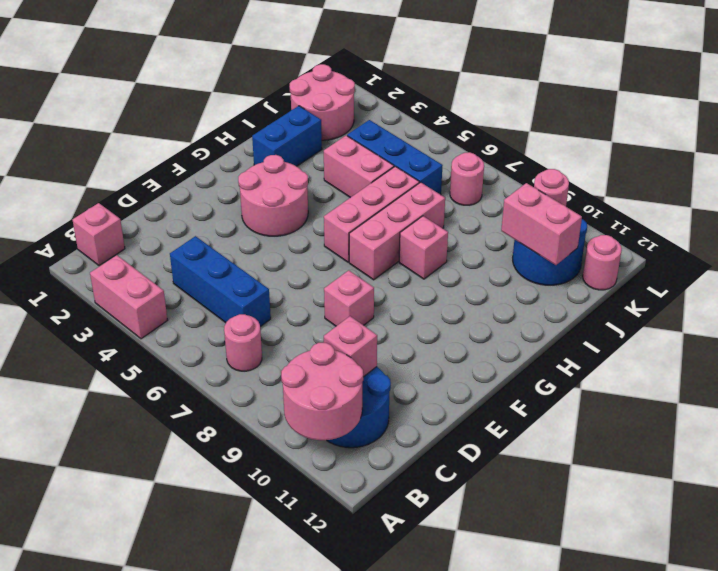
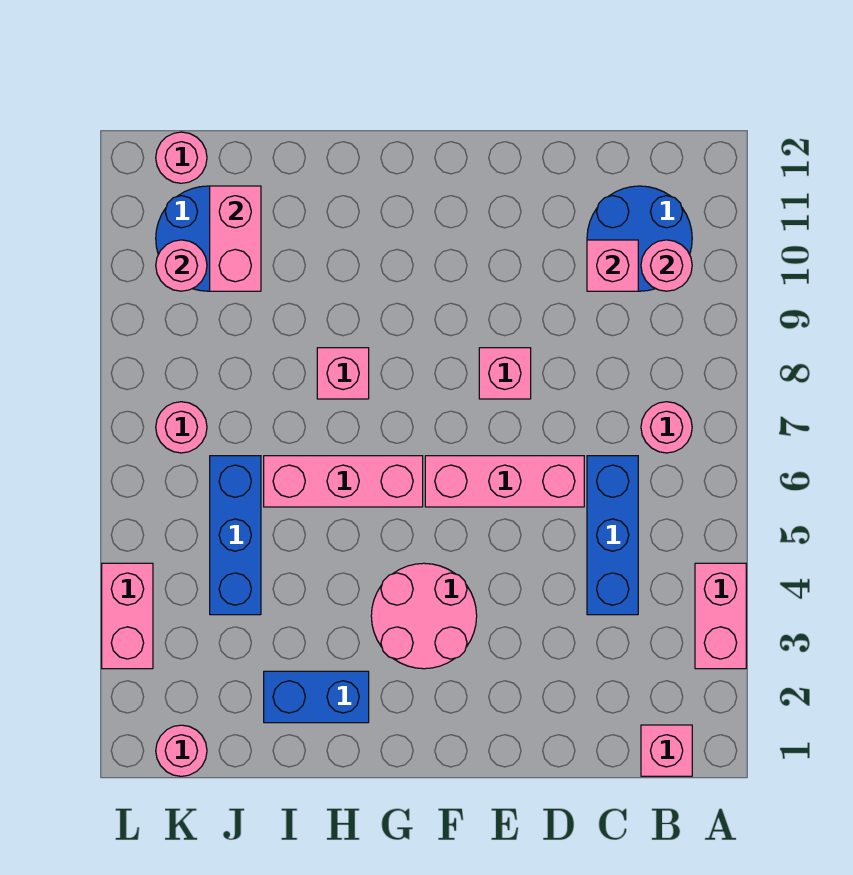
pink 2x2 round brick [281,343,363,440] -> pink 1x1 round brick [641,240,692,291]
pink 1x3 brick [349,182,445,280] -> pink 1x3 brick moved to [425,456,584,507]
pink 1x2 brick [324,136,394,198] -> pink 1x2 brick moved to [102,563,153,669]
pink 2x2 round brick [290,64,355,140] -> pink 1x1 round brick [156,725,207,776]

